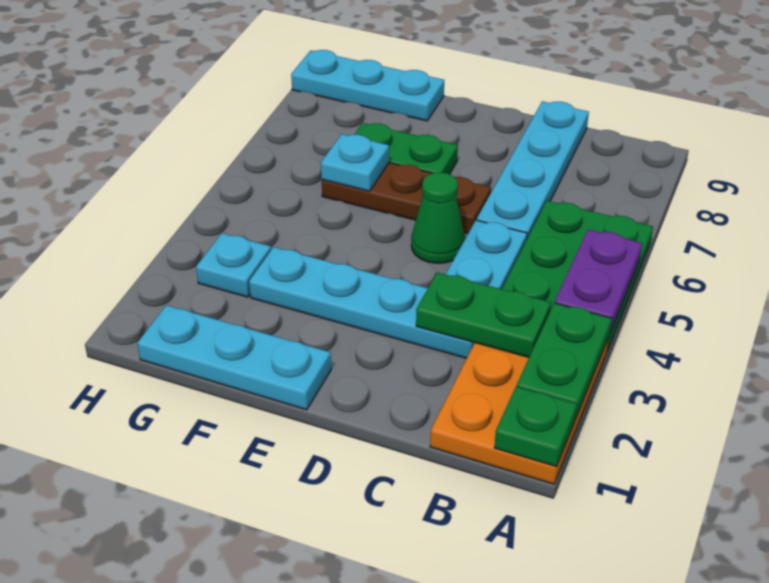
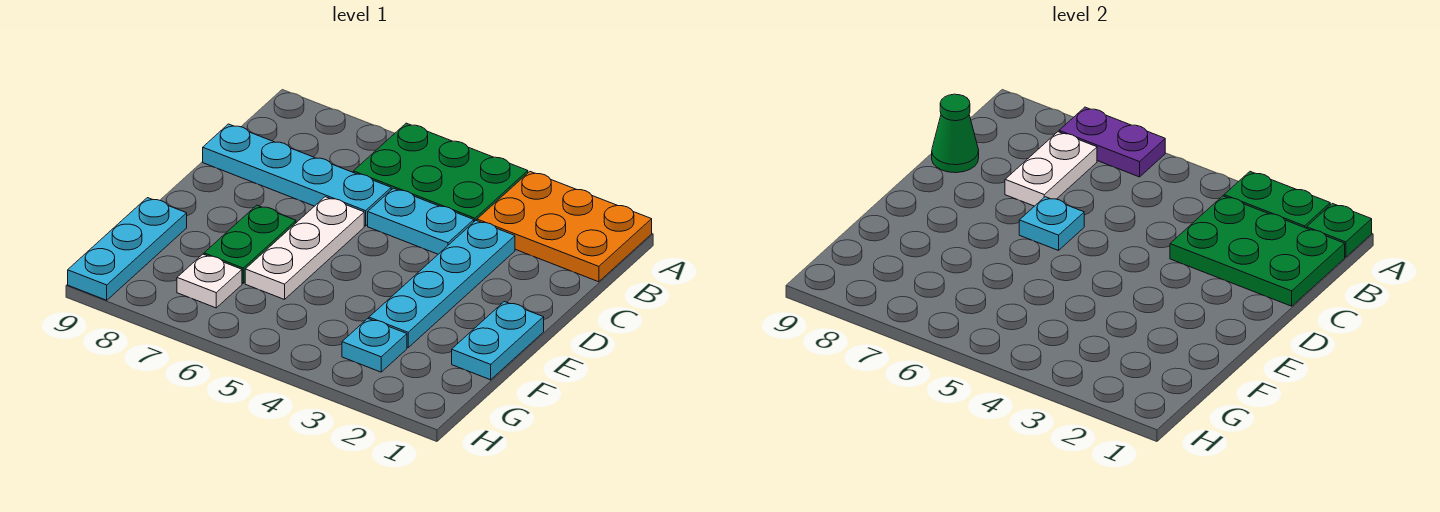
purple 1x2 plate [555,230,642,333] -> purple 1x2 plate moved to [1059,107,1165,177]
green 1x2 plate [416,272,551,357] -> green 2x3 plate [1170,196,1345,306]
none -> white 1x2 plate [1005,132,1097,206]
green 1x1 cone [411,172,465,263] -> green 1x1 cone moved to [932,94,979,173]
brown 1x3 plate [322,163,491,233] -> white 1x3 plate [245,197,364,299]
cyan 1x3 plate [137,305,331,410] -> cyan 1x2 plate [452,302,544,380]
cyan 1x1 plate [321,134,389,191] -> cyan 1x1 plate moved to [1019,197,1084,250]
none -> white 1x1 plate [177,254,242,308]

